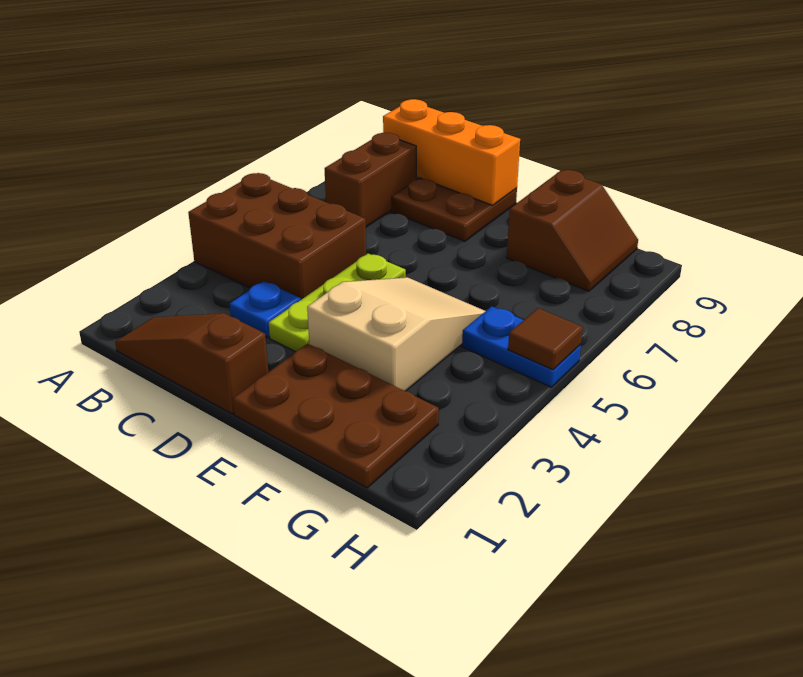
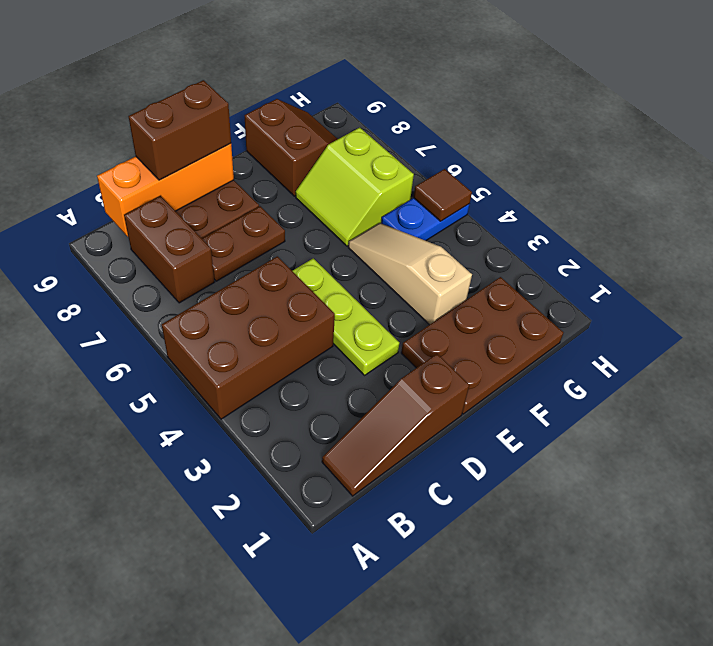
blue 1x1 plate [230,281,301,338] -> none
none -> brown 1x2 plate [202,206,285,281]
none -> brown 1x2 brick [128,80,231,180]
tan 2x3 slope [307,277,485,391] -> tan 1x3 slope [348,223,472,325]
none -> lime 2x2 slope [296,128,414,246]

